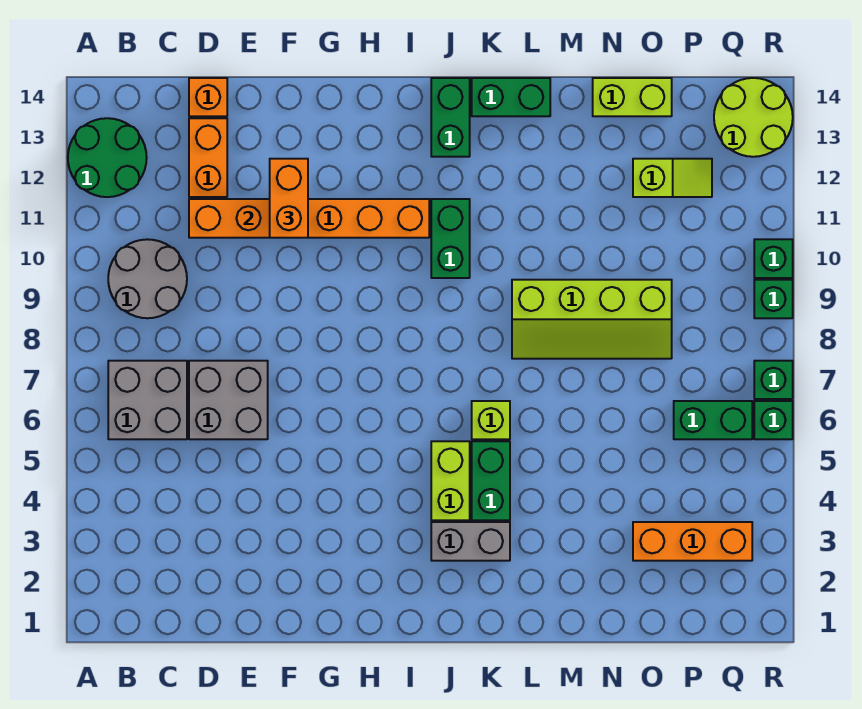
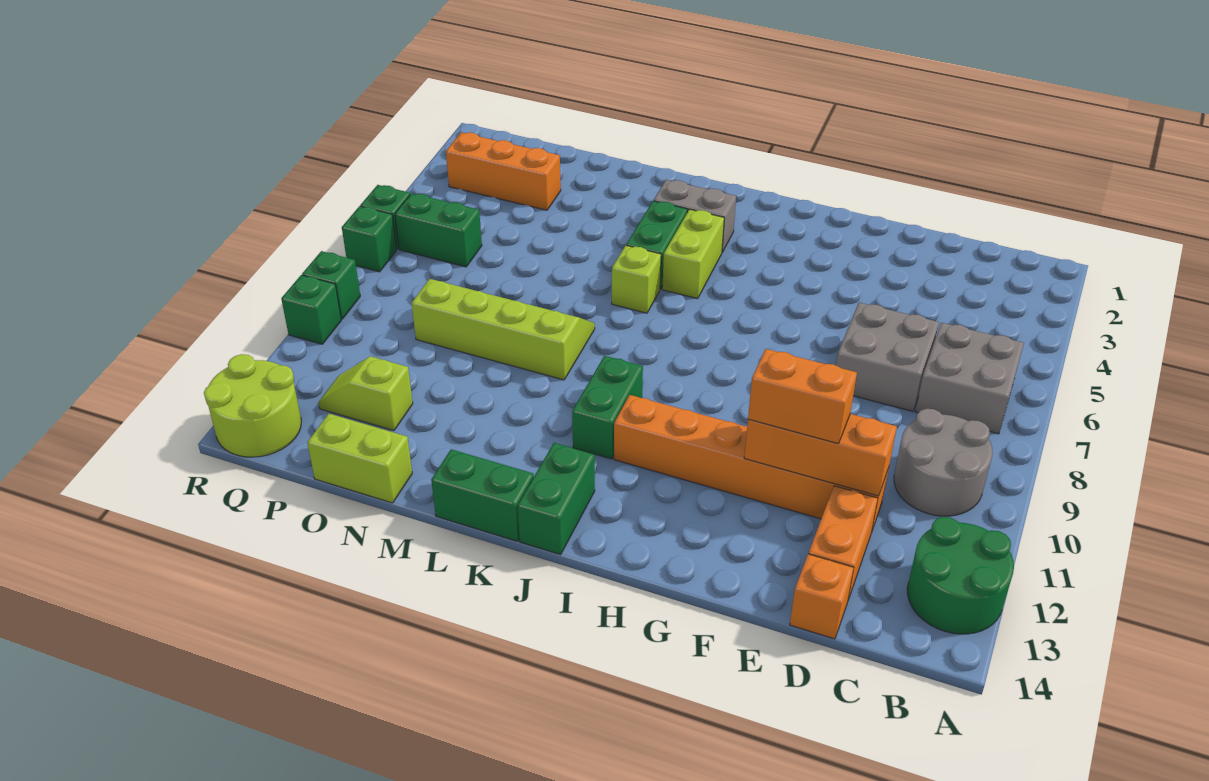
orange 1x2 brick [270,159,308,238] -> orange 1x2 brick turned to [748,349,857,444]

